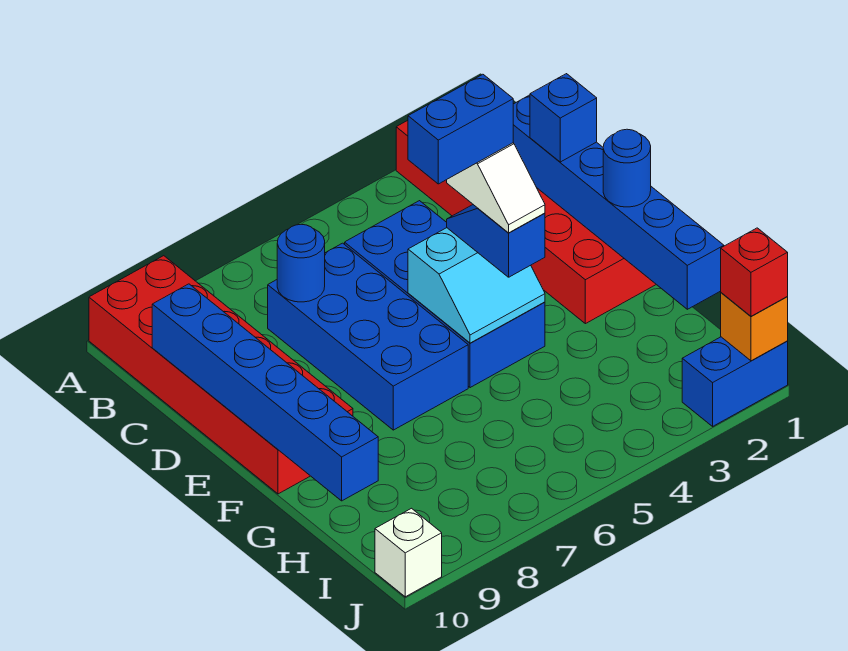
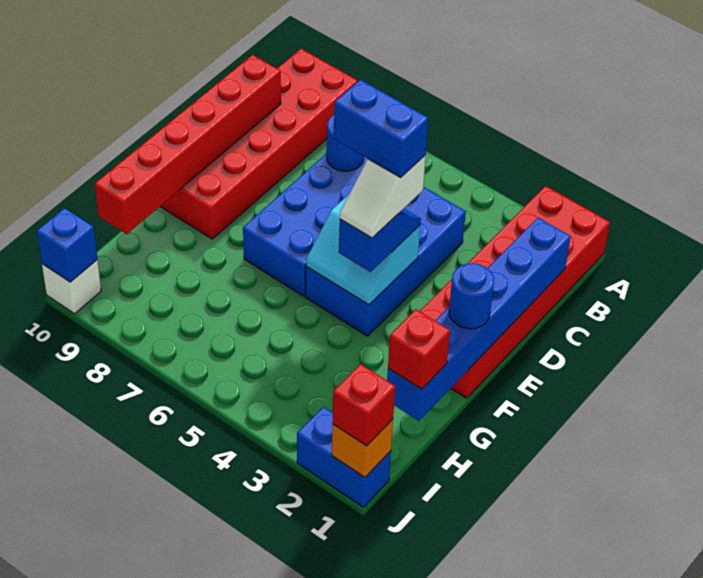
blue 1x6 brick [152,284,378,501] -> red 1x6 brick [95,55,281,234]
blue 1x1 brick [530,74,597,162] -> blue 1x1 brick moved to [37,208,97,282]
none -> red 1x1 brick [388,309,450,389]

